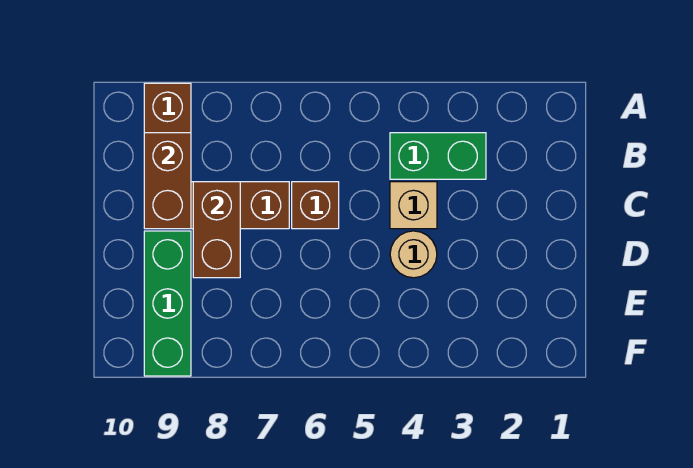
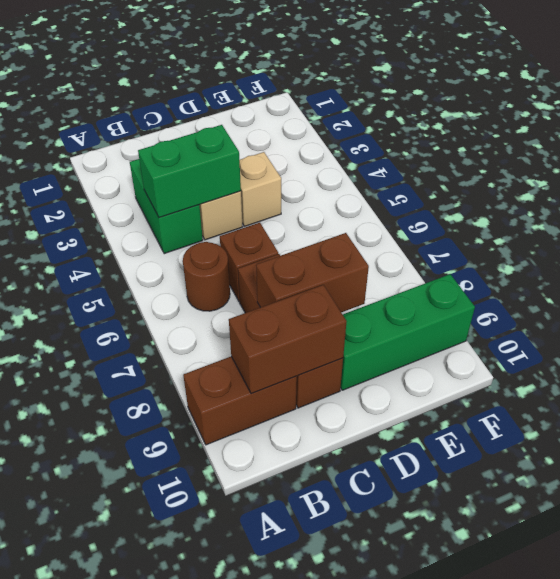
none -> green 1x2 brick [138,125,241,217]
none -> brown 1x1 round brick [183,242,230,311]
tan 1x1 round brick [390,231,437,278] -> tan 1x1 brick [239,152,281,226]

